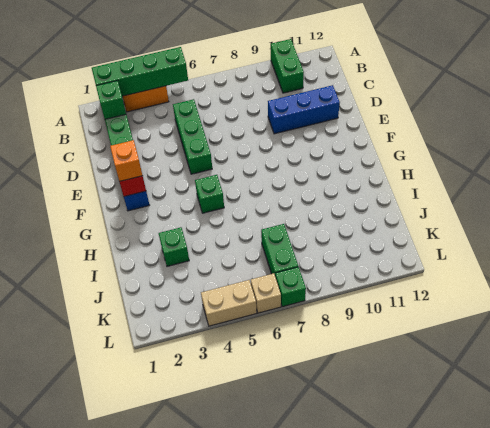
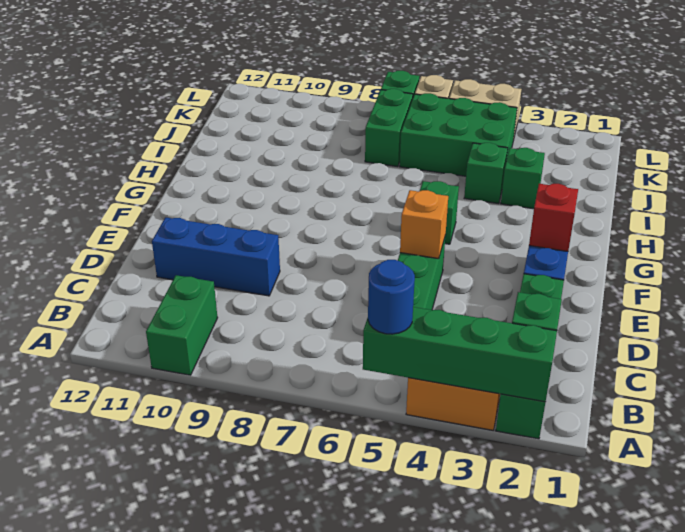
none -> blue 1x1 round brick [368,260,415,334]
orange 1x1 brick [110,140,143,181] -> orange 1x1 brick moved to [400,190,448,259]
none -> green 1x1 brick [464,143,508,204]
none -> green 2x3 brick [400,93,517,176]

